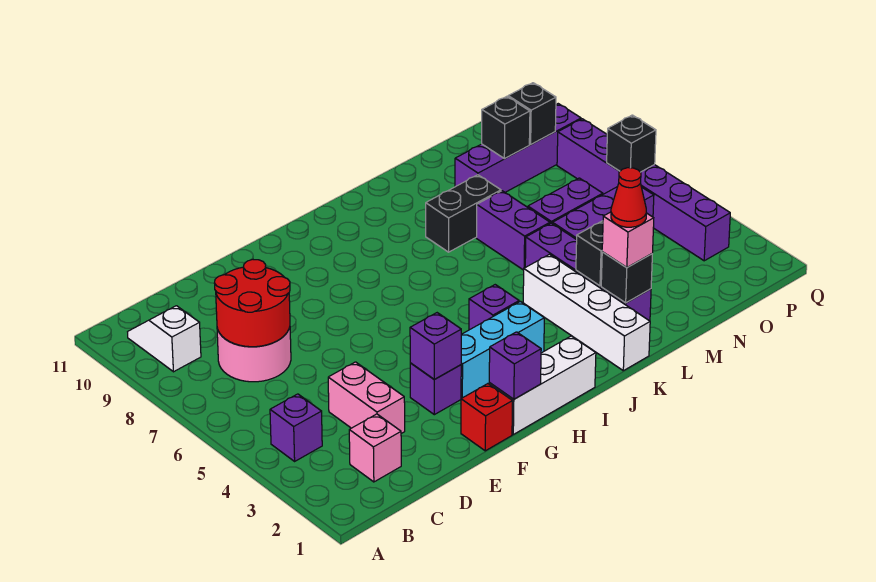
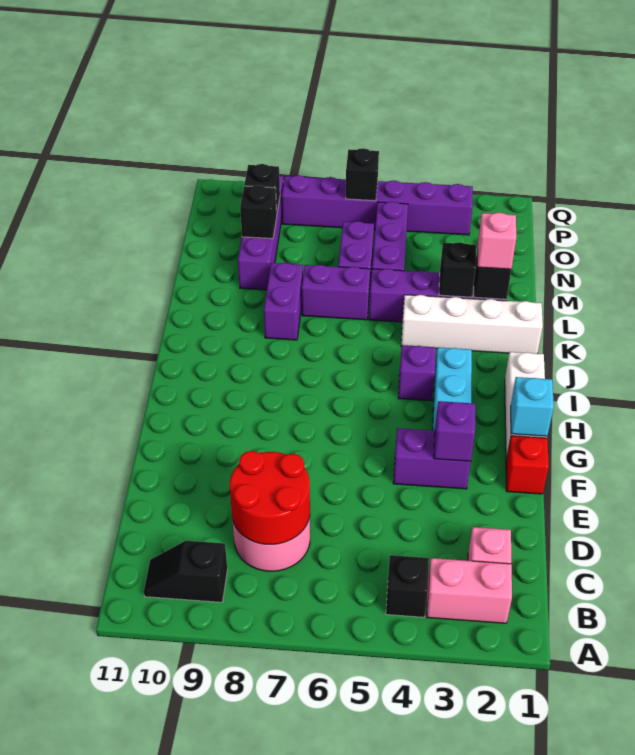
purple 1x1 brick [270,394,322,461] -> black 1x1 brick [386,555,429,617]
white 1x2 slope [128,306,201,372] -> black 1x2 slope [144,541,228,602]
pink 1x2 brick [328,362,405,434] -> pink 1x2 brick moved to [427,558,512,623]
purple 1x1 brick [410,363,461,415] -> purple 1x2 brick [393,428,471,489]
purple 1x1 brick [489,332,541,399] -> cyan 1x1 brick [511,377,554,436]
black 1x2 brick [426,175,501,252] -> purple 1x2 brick [264,263,303,340]
red 1x1 cone [611,168,646,227] -> none

